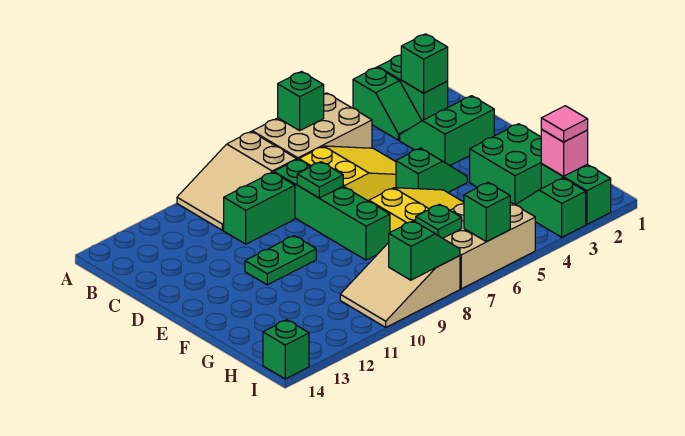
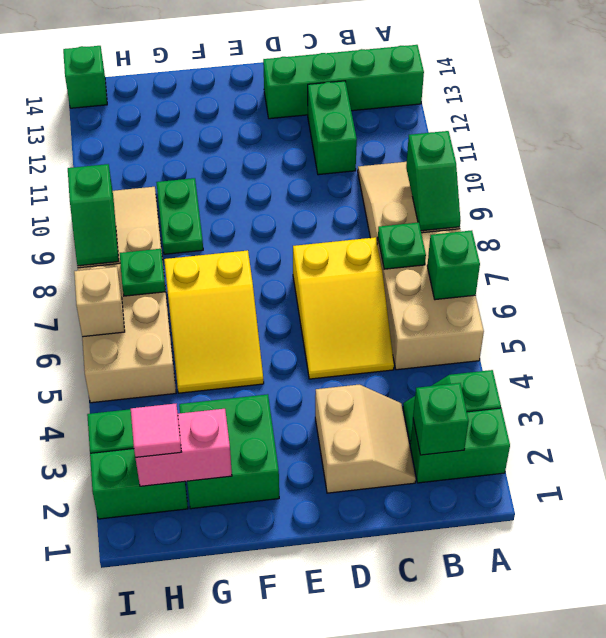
green 2x2 slope [400,96,494,165] -> tan 2x2 slope [315,385,416,493]
green 1x4 brick [274,159,390,260] -> green 1x4 brick moved to [263,45,424,119]
green 1x2 brick [224,172,295,244] -> green 1x2 brick moved to [308,81,357,175]
green 1x1 plate [297,162,343,198] -> green 1x1 plate moved to [378,222,426,269]
green 1x2 slope [396,148,467,192] -> green 1x2 slope moved to [406,131,461,231]
green 1x2 plate [245,236,316,285] -> green 1x2 plate moved to [156,178,203,254]
pink 1x1 brick [541,130,588,176] -> pink 1x2 brick [136,409,232,486]
green 1x1 brick [464,183,510,242] -> tan 1x1 brick [74,267,125,337]

